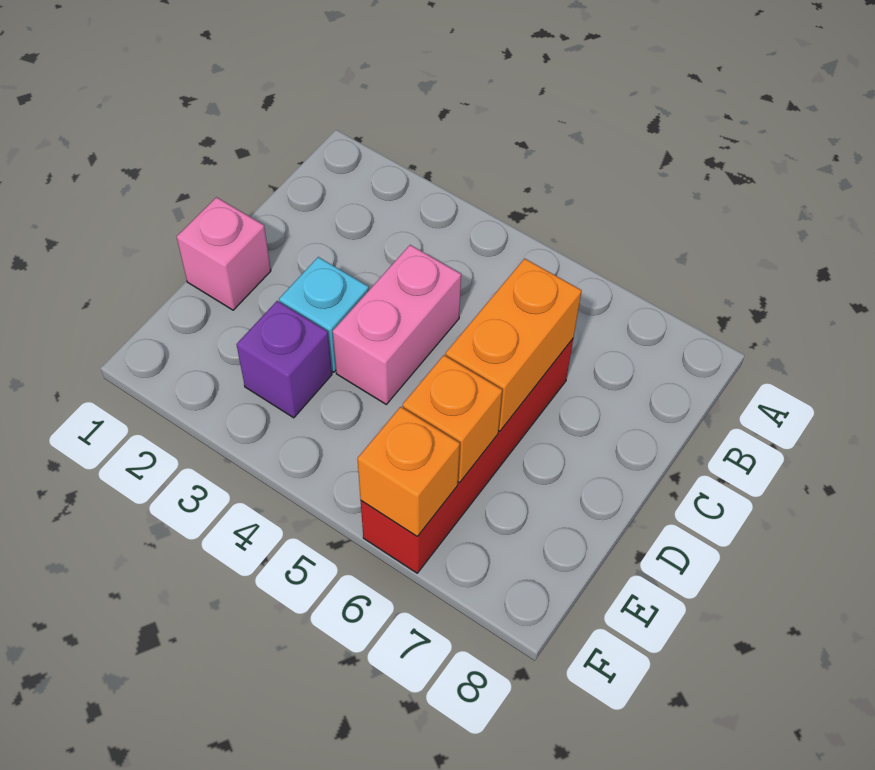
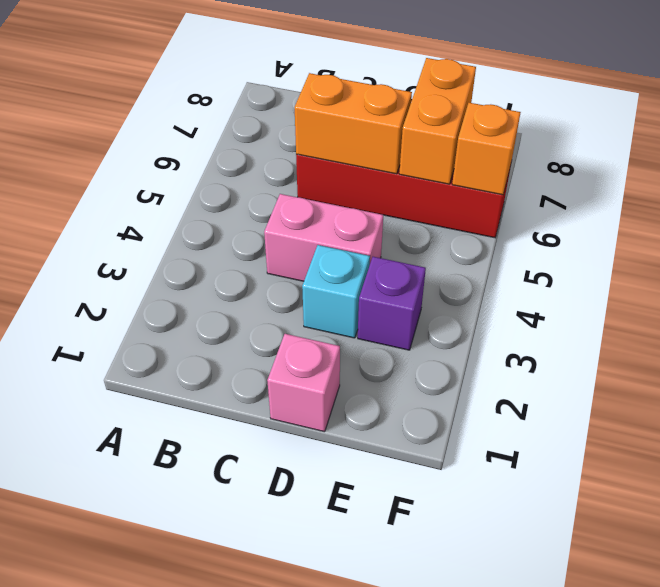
orange 1x1 brick [403,355,502,483] -> orange 1x2 brick [399,58,476,184]

